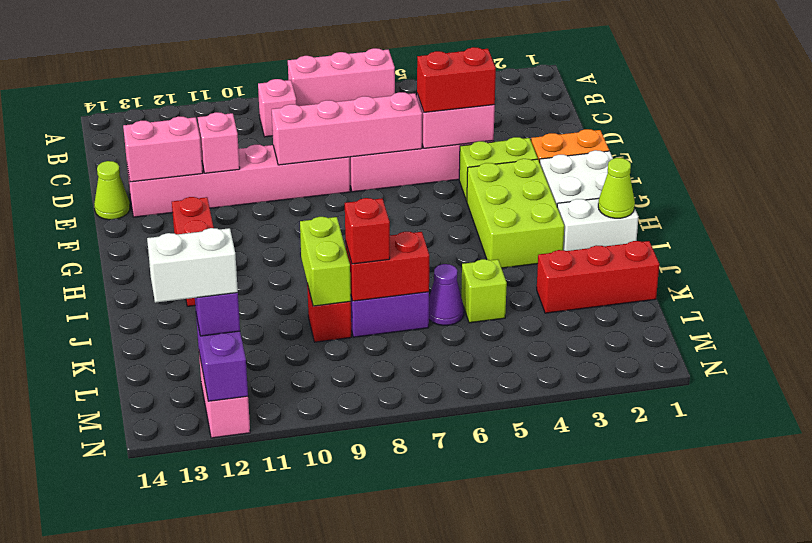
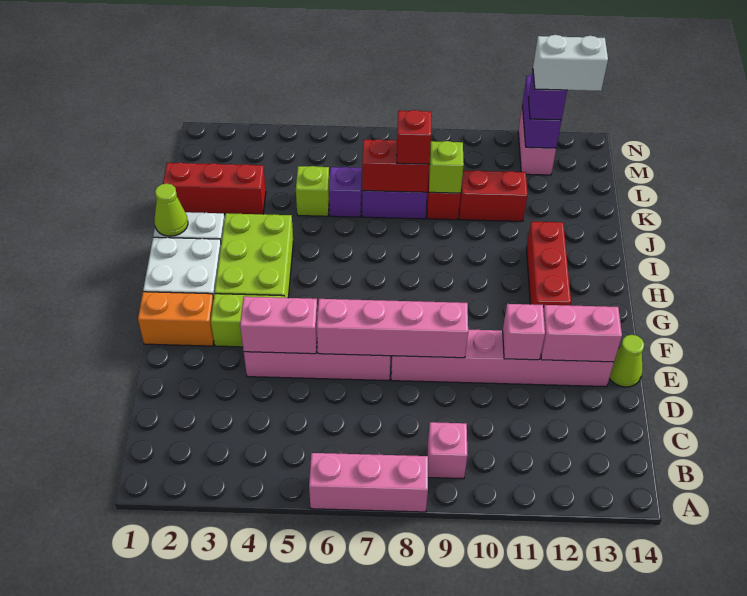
red 1x2 brick [417,47,496,112] -> red 1x2 brick moved to [459,170,527,221]
lime 1x2 brick [300,217,351,306] -> lime 1x1 brick [429,141,464,193]
purple 1x1 cone [429,264,464,325] -> purple 1x1 brick [329,167,362,217]

